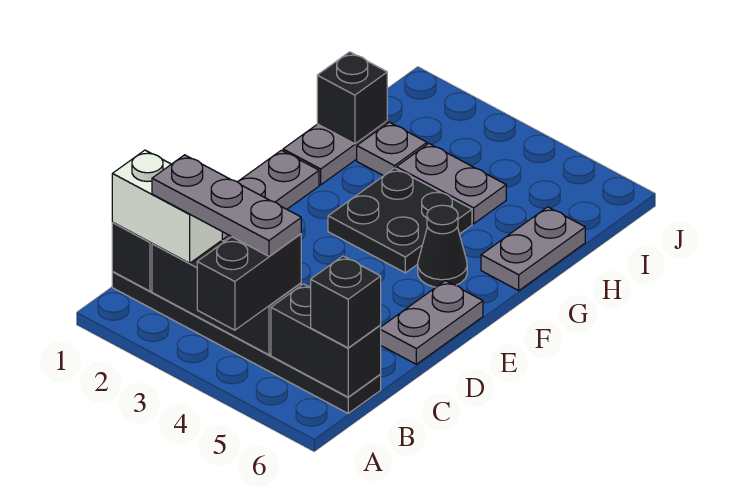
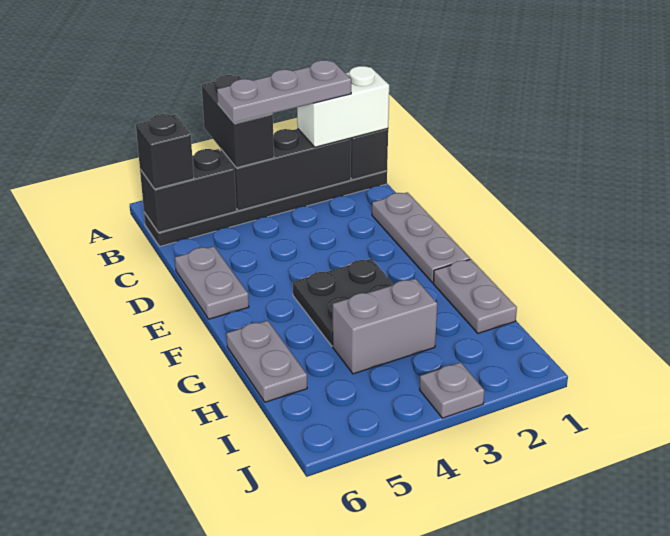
black 1x1 cone [418,205,467,287] -> none
black 1x1 brick [317,52,387,144] -> none
grey 1x1 plate [357,122,427,176] -> grey 1x1 plate moved to [420,362,484,418]
grey 1x2 plate [396,144,506,224] -> grey 1x2 brick [333,279,437,374]

